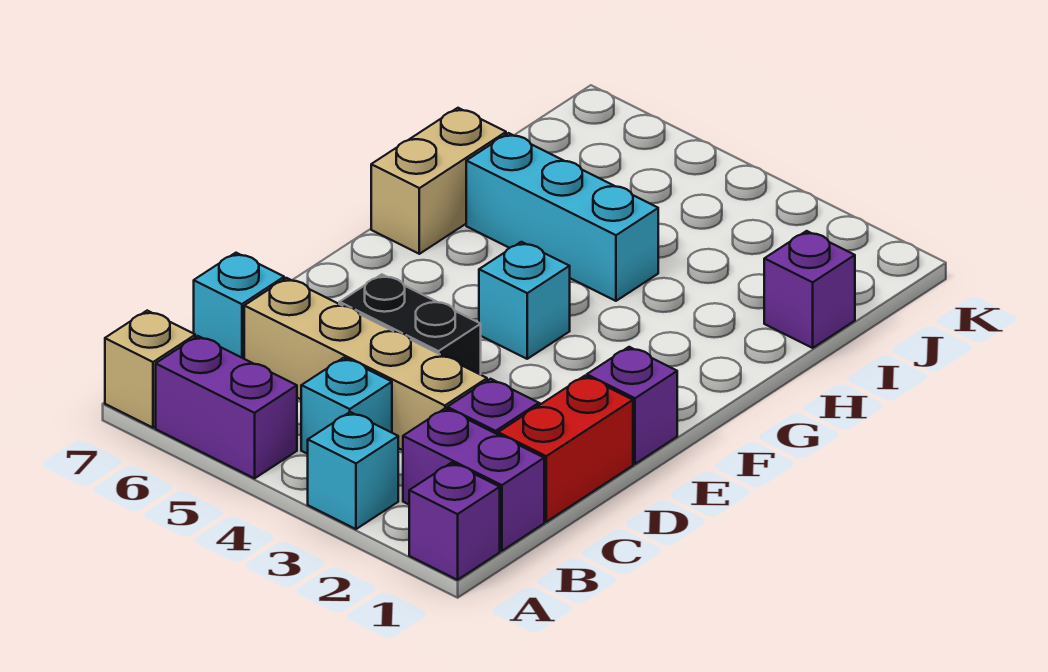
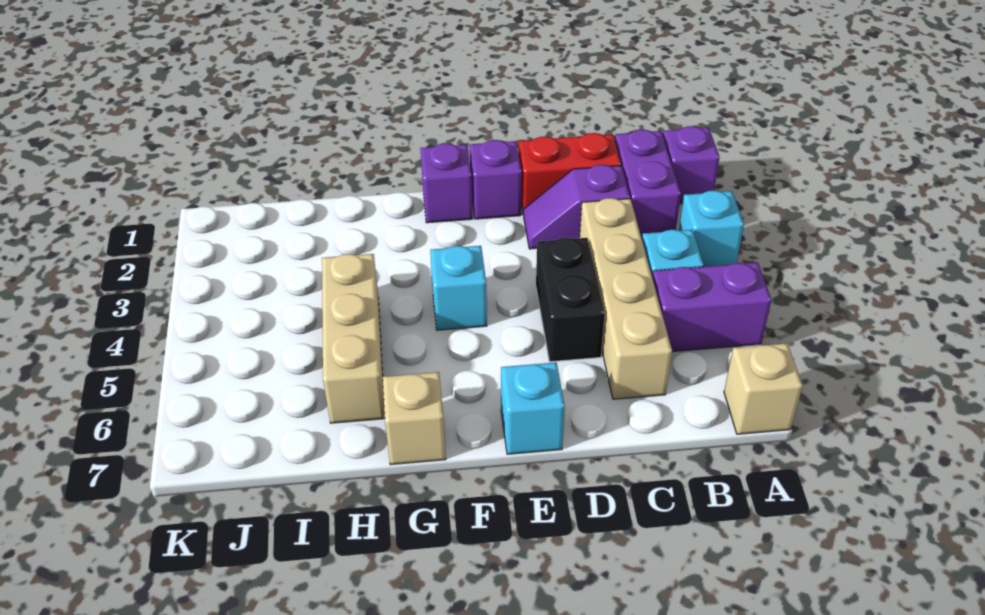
purple 1x2 brick [156,336,297,478] -> purple 1x2 brick turned to [652,263,771,352]
cyan 1x1 brick [194,253,284,359] -> cyan 1x1 brick moved to [501,362,565,454]
tan 1x2 brick [371,108,506,254] -> tan 1x1 brick [383,372,446,465]
cyan 1x3 brick [466,133,658,301] -> tan 1x3 brick [322,254,385,423]
purple 1x1 brick [764,231,855,348] -> purple 1x1 brick moved to [420,143,473,223]

